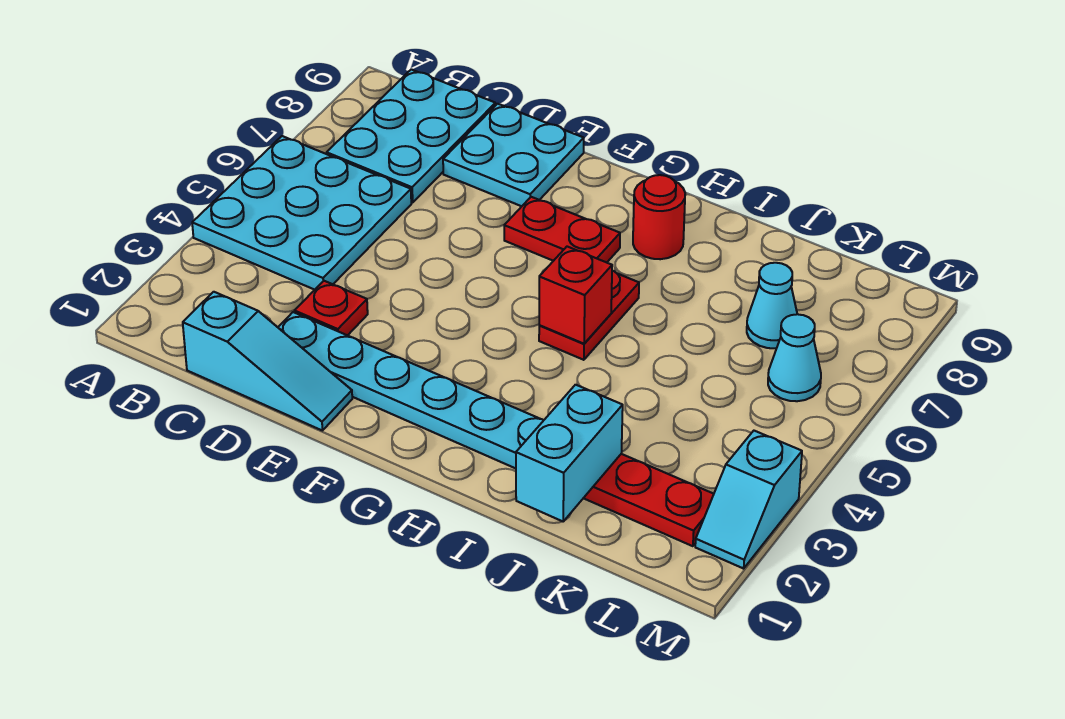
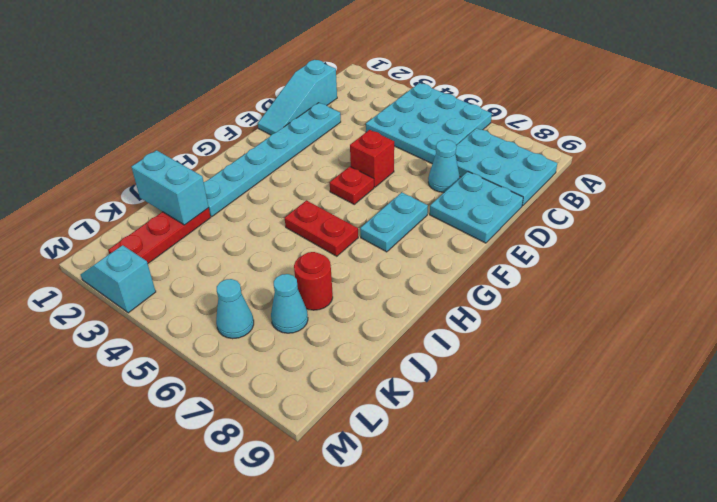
red 1x1 plate [295,281,368,336] -> red 1x1 plate moved to [330,167,374,204]
none -> cyan 1x1 cone [428,140,460,192]
red 1x2 plate [504,197,620,263] -> cyan 1x2 plate [360,192,428,252]
red 1x1 brick [539,247,612,344] -> red 1x1 brick moved to [350,130,394,187]
red 1x1 round brick [633,175,685,259] -> red 1x1 round brick moved to [294,252,333,310]

